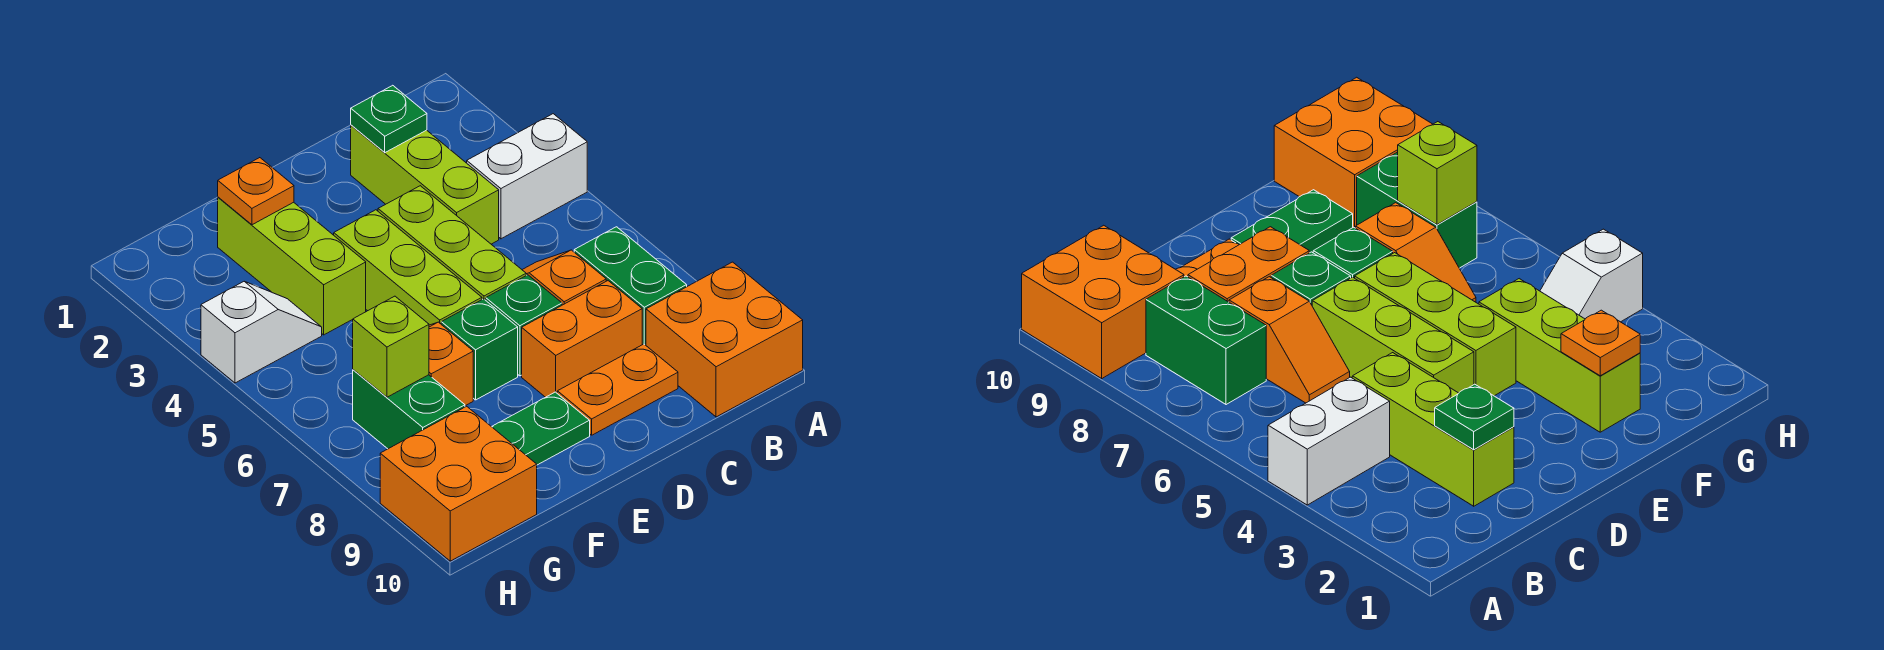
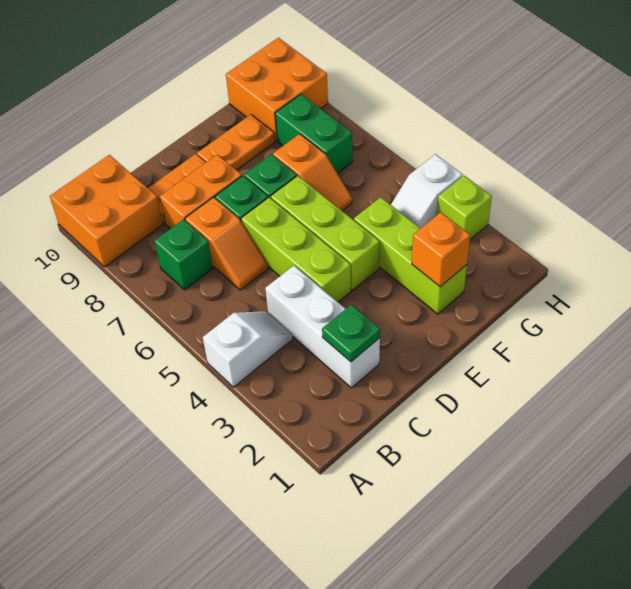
white 1x2 brick [467,114,587,239] -> white 1x2 slope [203,311,293,387]
green 1x2 brick [574,227,687,345] -> green 1x1 brick [155,219,213,290]
lime 1x3 brick [351,125,499,244] -> white 1x3 brick [265,266,380,388]
green 1x2 plate [492,392,590,465] -> orange 1x2 plate [197,115,275,170]
orange 1x1 plate [218,158,294,225] -> orange 1x1 brick [412,212,470,287]
lime 1x1 brick [353,296,429,397] -> lime 1x1 brick moved to [437,176,492,239]

